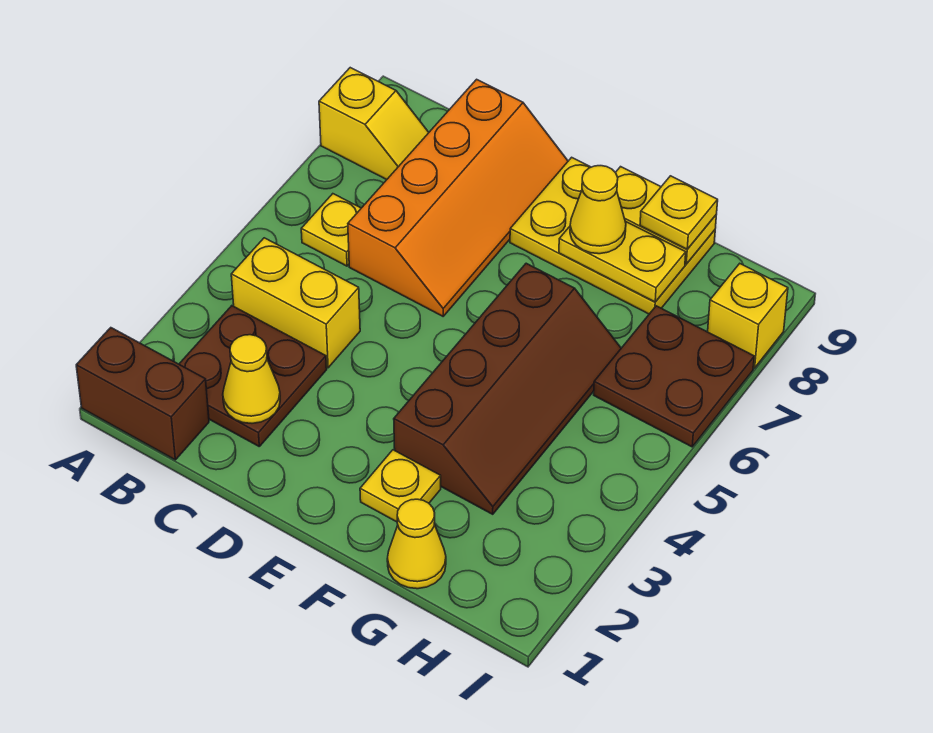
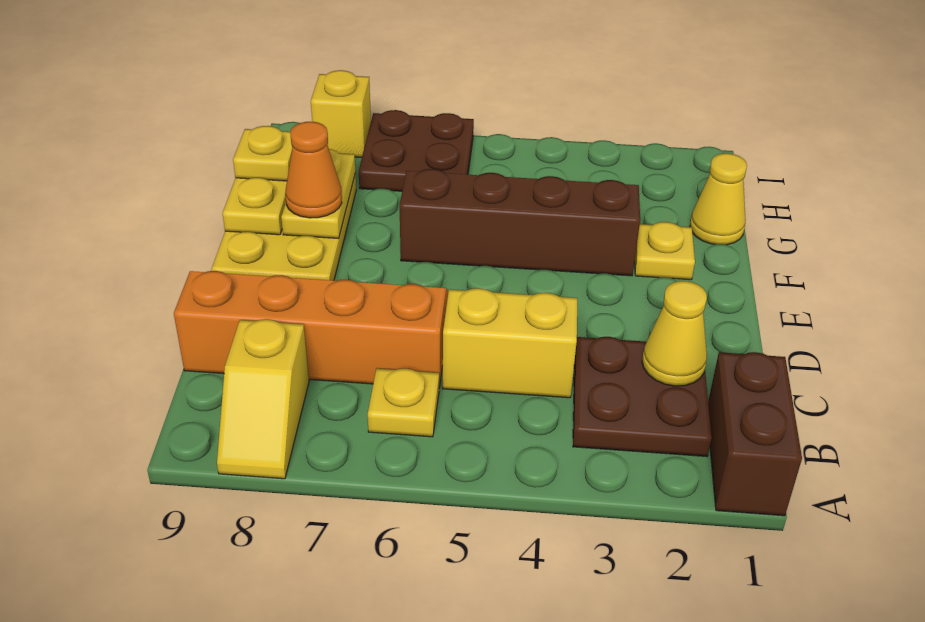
yellow 1x2 slope [319,68,429,180] -> yellow 1x2 slope turned to [217,319,309,479]
yellow 1x2 brick [231,238,360,368] -> yellow 1x2 brick turned to [443,288,577,398]
yellow 1x1 cone [570,166,626,254] -> orange 1x1 cone [285,122,342,218]

